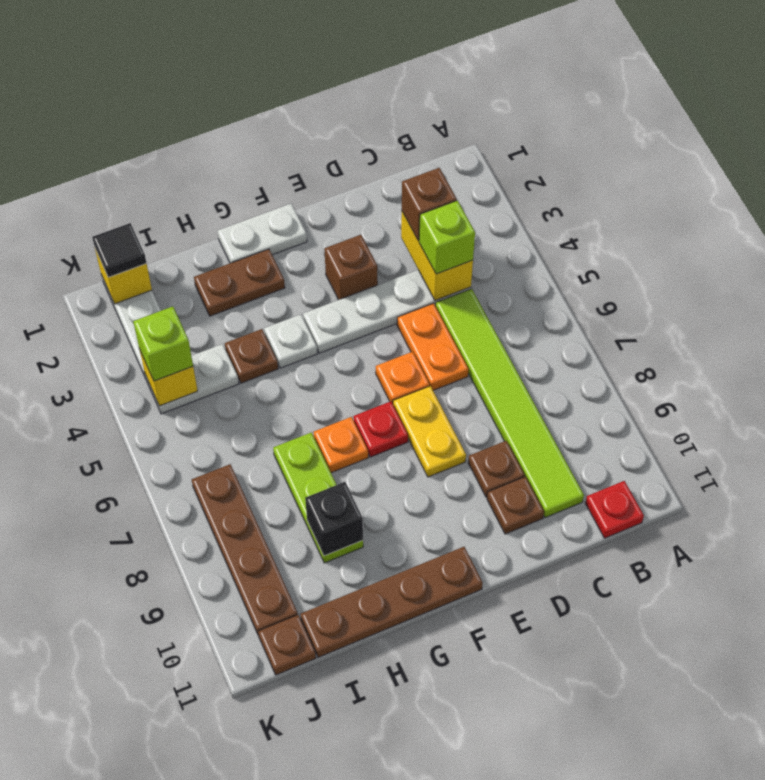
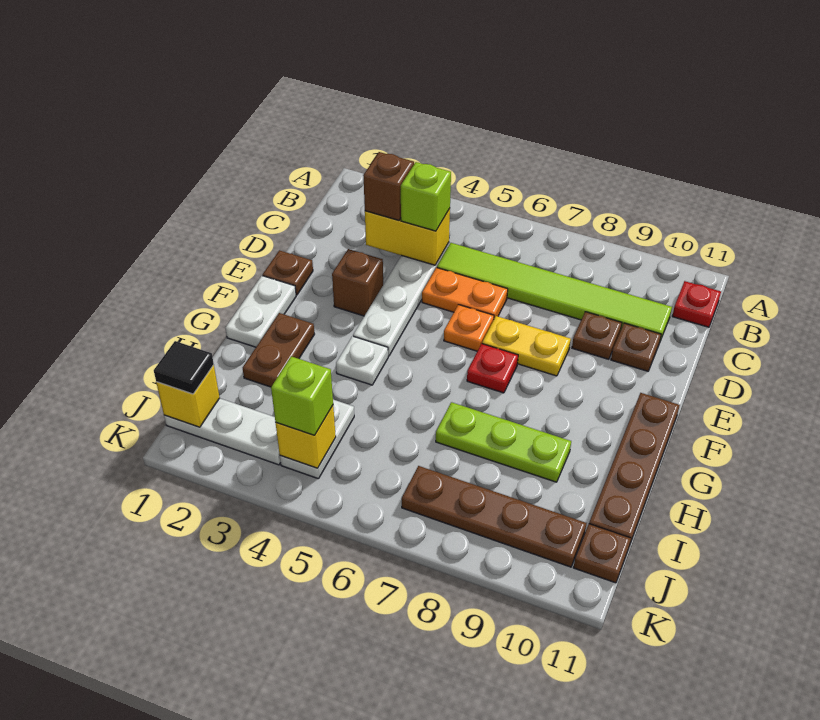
orange 1x1 plate [314,417,368,473] -> none
brown 1x1 plate [225,329,278,383] -> brown 1x1 plate moved to [263,250,313,295]
black 1x1 brick [305,482,363,556] -> none

